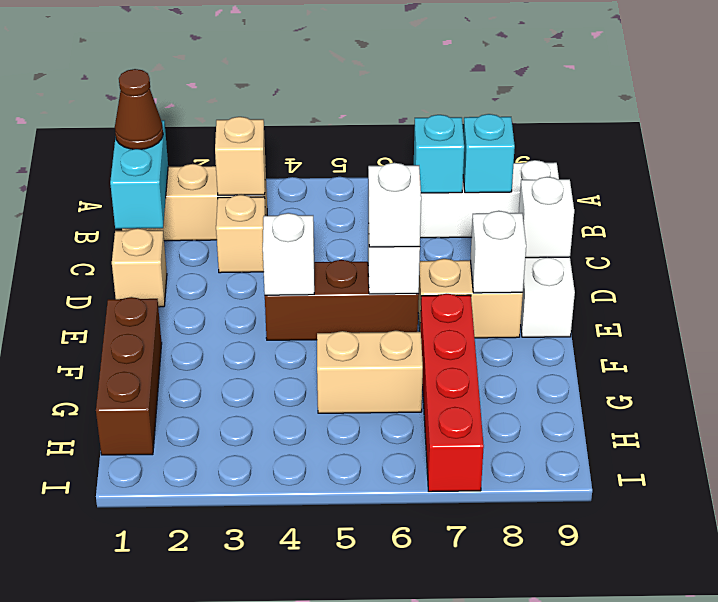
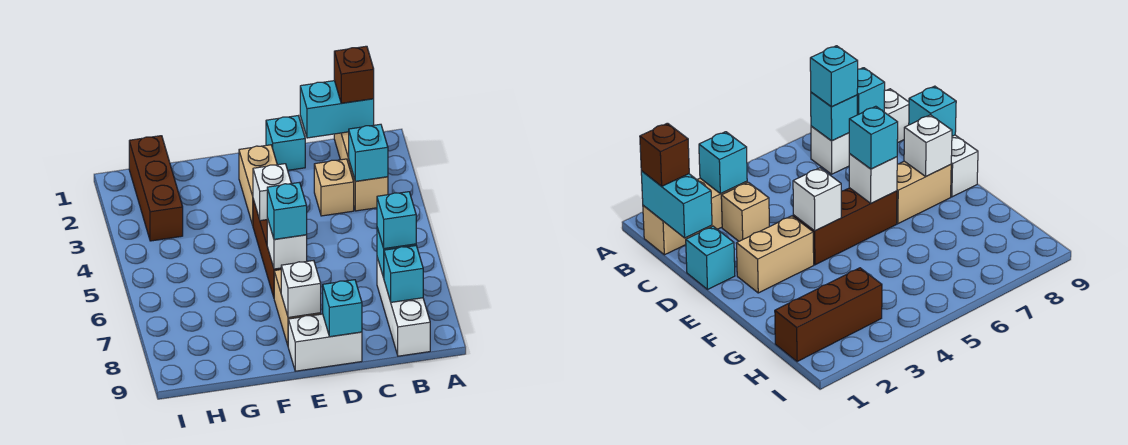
brown 1x1 cone [115,69,163,149] -> brown 1x1 brick [334,46,374,103]
tan 1x1 brick [215,117,266,195] -> cyan 1x1 brick [349,124,388,181]
none -> cyan 1x1 brick [377,192,416,249]
tan 1x1 brick [112,228,167,307] -> cyan 1x1 brick [266,116,305,170]
white 1x1 brick [519,177,574,258] -> cyan 1x1 brick [323,280,362,337]
white 1x1 brick [368,163,421,247] -> cyan 1x1 brick [267,182,307,239]
brown 1x3 brick [96,297,162,455] -> brown 1x3 brick turned to [129,136,183,241]
red 1x4 brick [420,294,484,492] -> none
tan 1x2 brick [317,330,423,413] -> tan 1x2 brick moved to [239,145,277,225]

